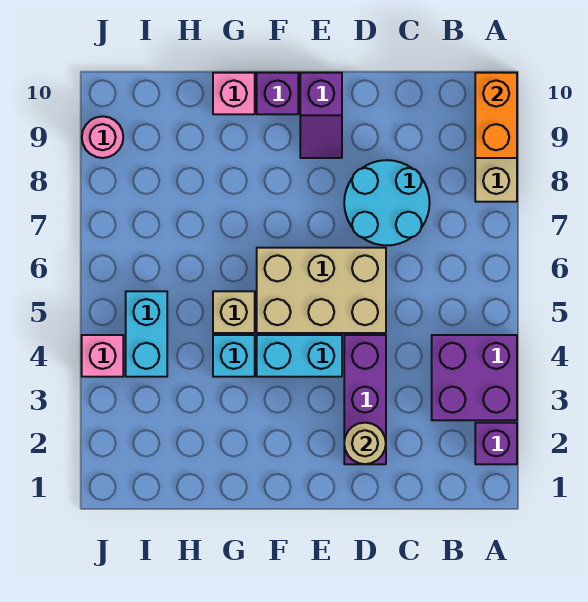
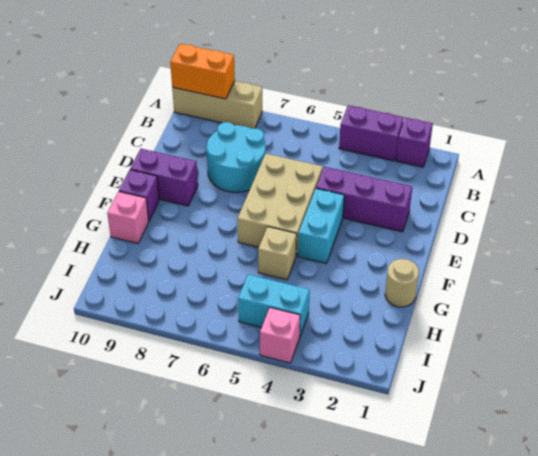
purple 2x2 brick [432,335,517,420] -> purple 1x2 brick [339,105,404,161]
tan 1x1 round brick [344,423,386,464] -> tan 1x1 round brick moved to [385,259,419,307]
purple 1x2 slope [300,73,342,158] -> purple 1x2 brick [130,149,198,206]
cyan 1x1 brick [213,335,255,377] -> none
pink 1x1 round brick [82,116,123,158] -> none

